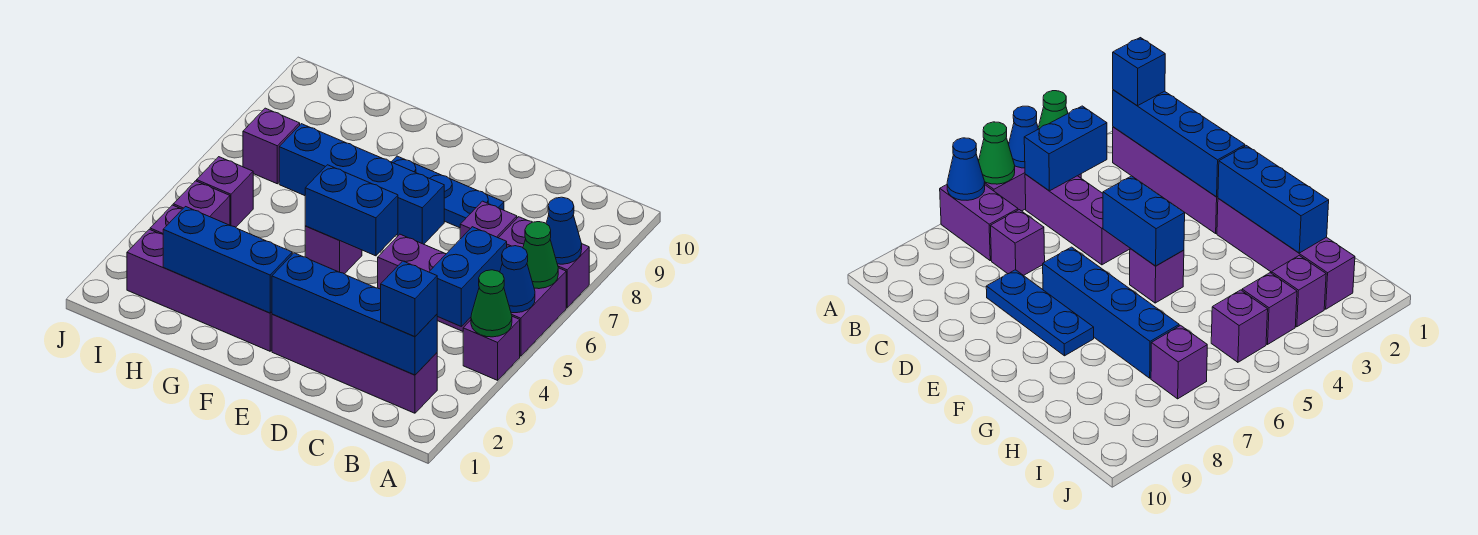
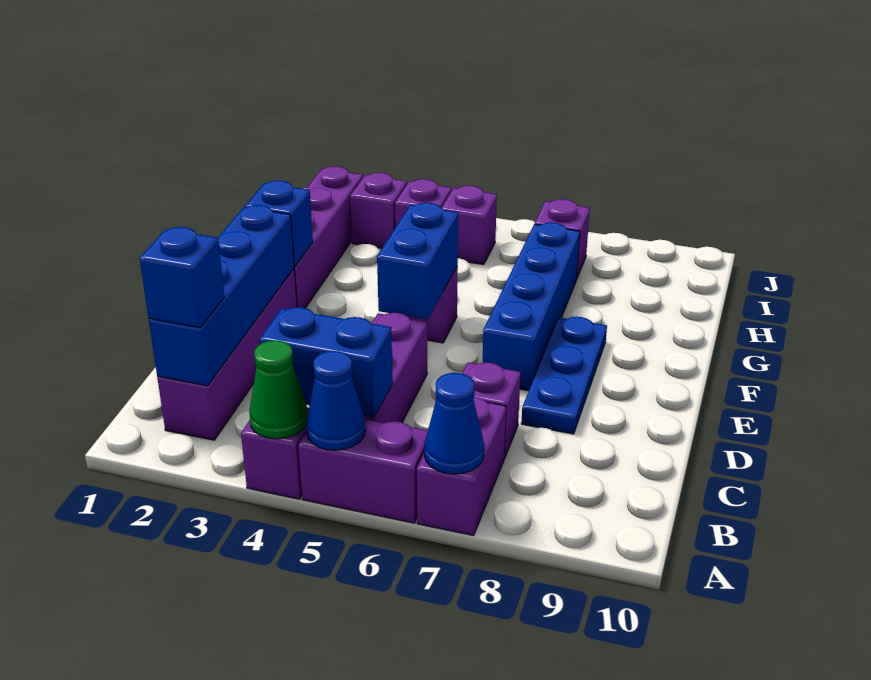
green 1x1 cone [523,222,558,289] -> none
blue 1x3 brick [163,207,292,313] -> blue 1x1 brick [245,181,313,267]

